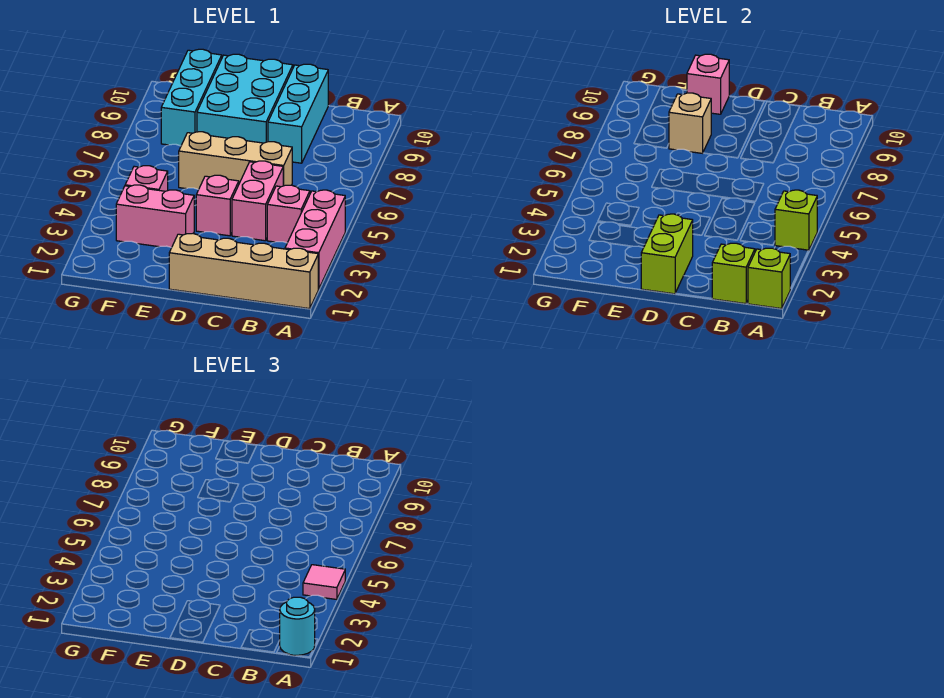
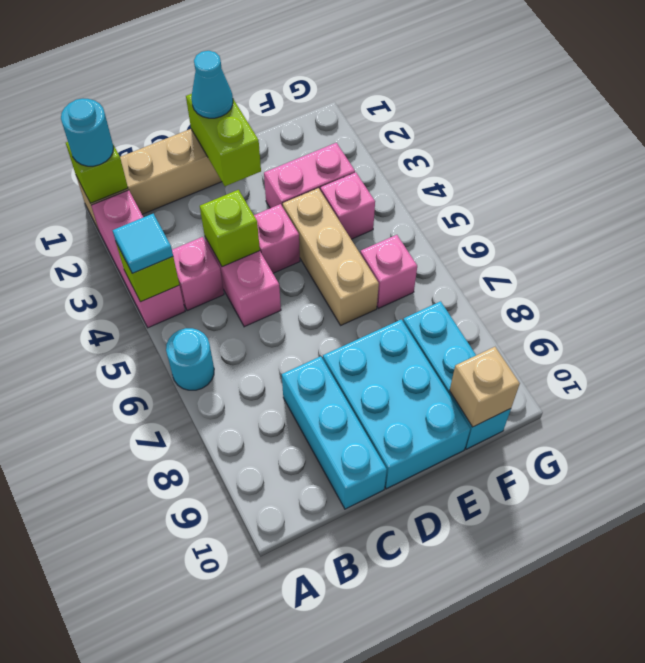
pink 1x1 tile [303,565,345,600] -> cyan 1x1 tile [112,214,173,273]
none -> cyan 1x1 round brick [166,328,214,390]
lime 1x1 brick [712,243,755,304] -> lime 1x1 brick moved to [200,190,260,267]
tan 1x3 brick [179,132,292,190] -> tan 1x3 brick turned to [283,188,379,325]
none -> cyan 1x1 cone [192,51,233,118]
tan 1x1 brick [669,93,711,153] -> tan 1x1 brick moved to [450,347,520,427]
pink 1x1 brick [687,54,729,114] -> pink 1x1 brick moved to [360,235,417,308]

